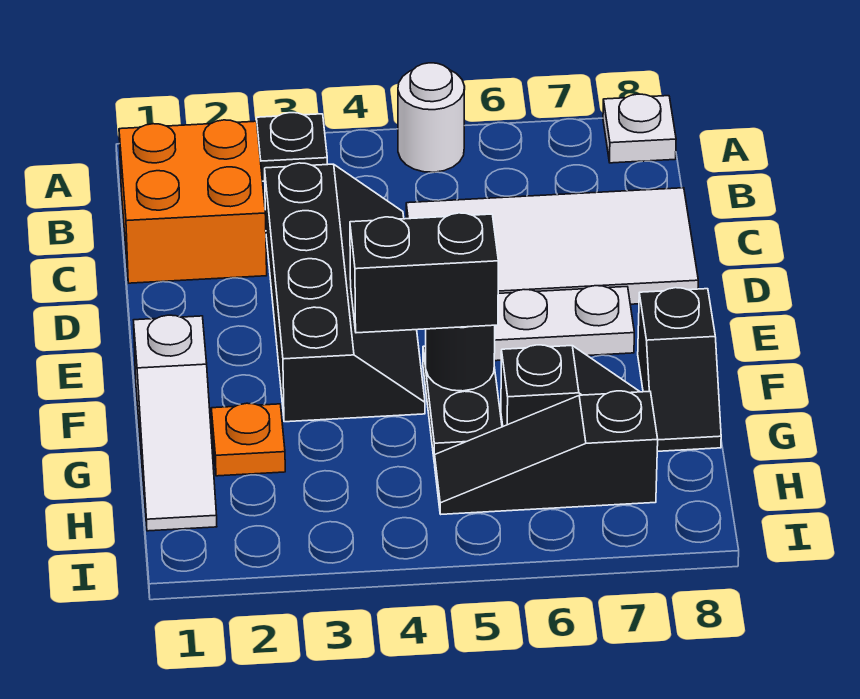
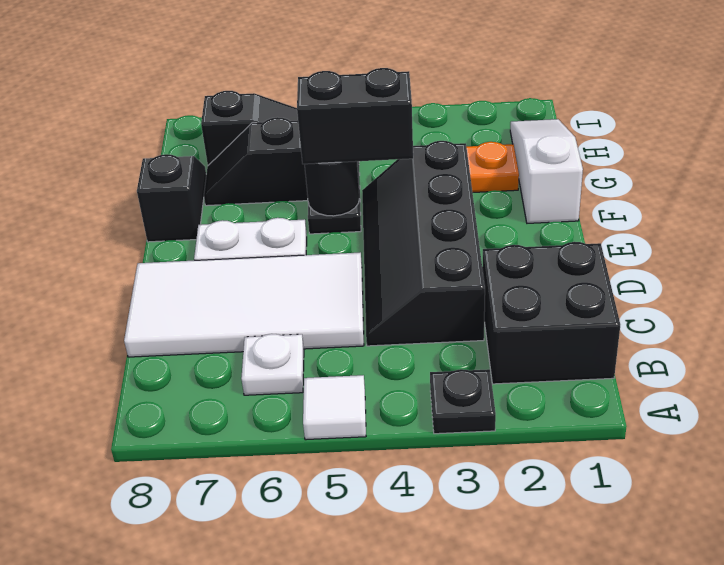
white 1x1 round brick [398,63,465,172] -> white 1x1 tile [303,375,366,440]
white 1x1 plate [603,94,676,163] -> white 1x1 plate moved to [241,334,304,395]
orange 2x2 brick [119,120,267,283] -> black 2x2 brick [482,242,620,384]

